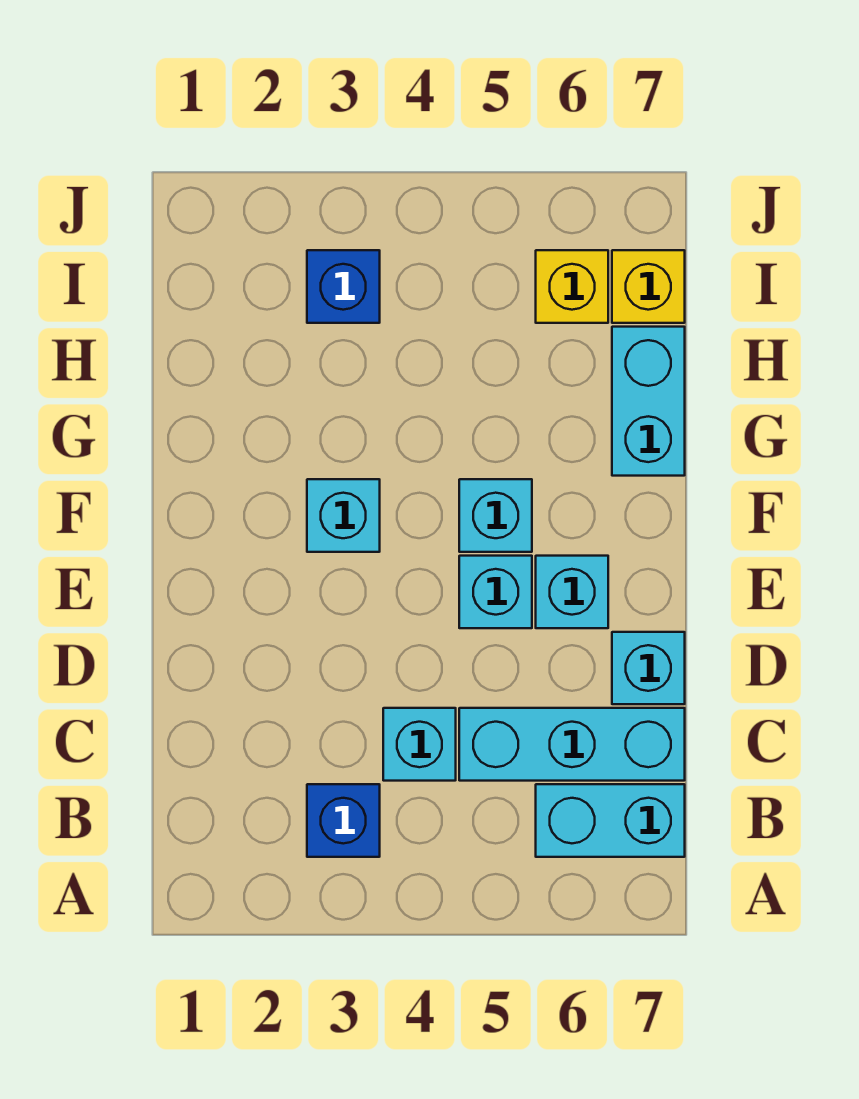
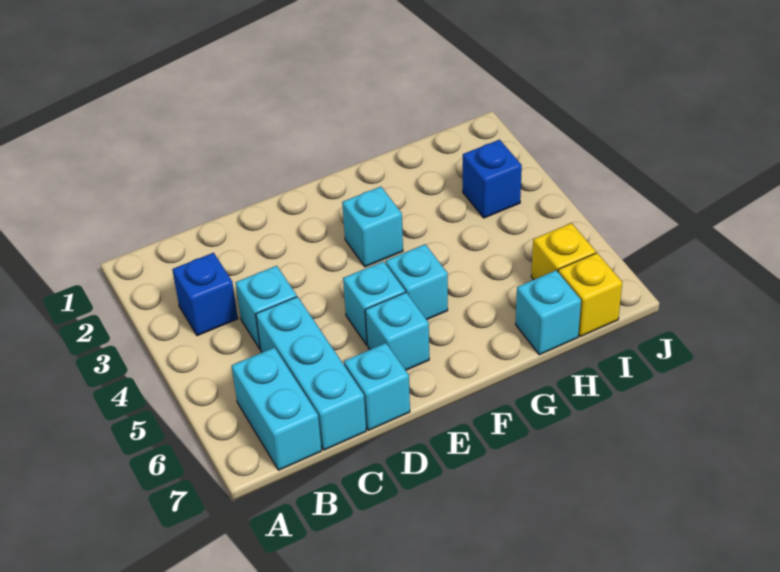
cyan 1x2 brick [612,327,685,476] -> cyan 1x1 brick [516,270,581,355]

